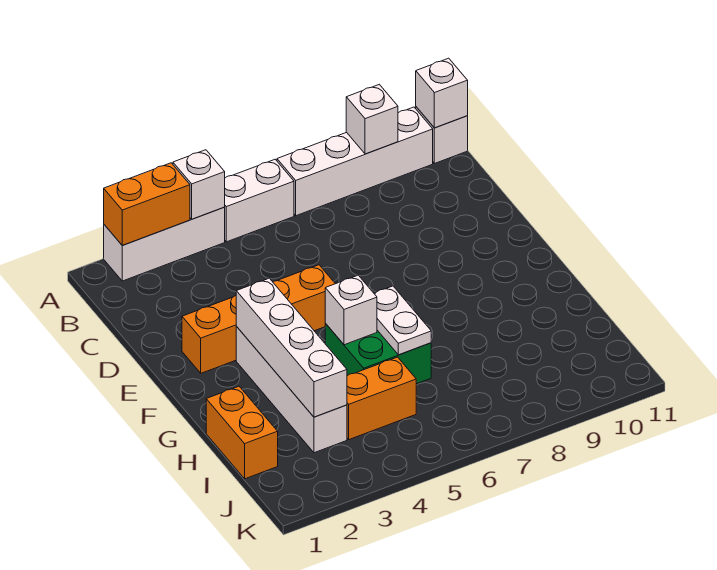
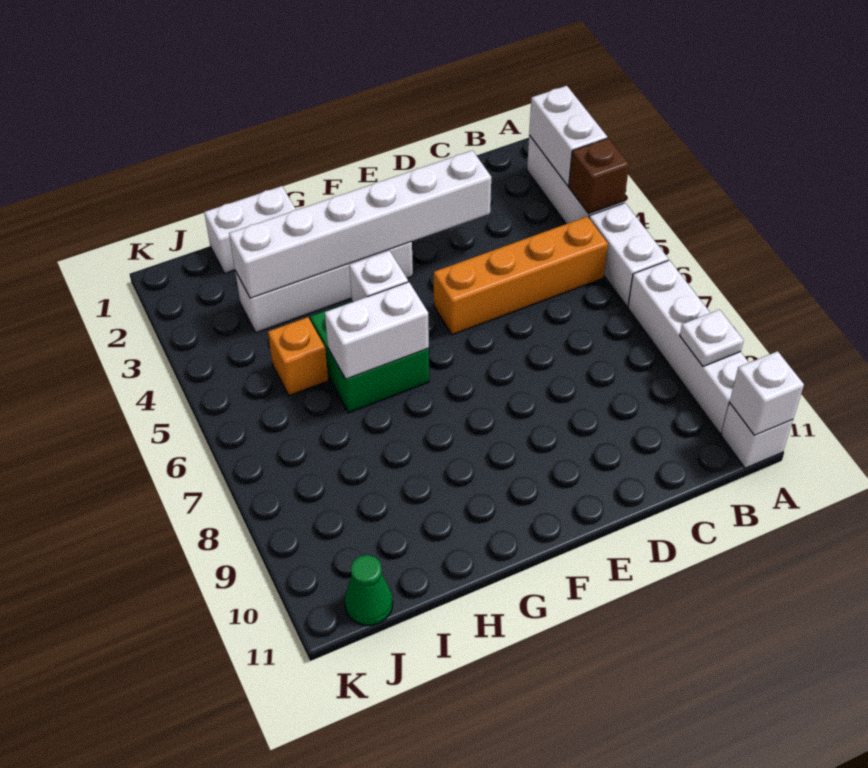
orange 1x2 brick [104,163,190,245] -> white 1x2 brick [529,86,607,186]
white 1x1 brick [173,150,225,219] -> brown 1x1 brick [569,138,629,214]
white 1x1 brick [346,84,398,154] -> white 1x1 plate [680,310,744,366]
orange 1x4 brick [182,265,335,373] -> orange 1x4 brick turned to [434,216,608,335]
white 1x4 brick [236,278,347,417] -> white 1x6 brick [229,150,491,298]
white 1x2 plate [374,286,431,355] -> white 1x2 brick [325,282,429,379]
orange 1x2 brick [206,386,278,479] -> white 1x2 brick [204,186,296,273]
orange 1x2 brick [347,357,416,440] -> orange 1x1 brick [268,317,328,396]
none -> green 1x1 cone [345,555,393,625]

